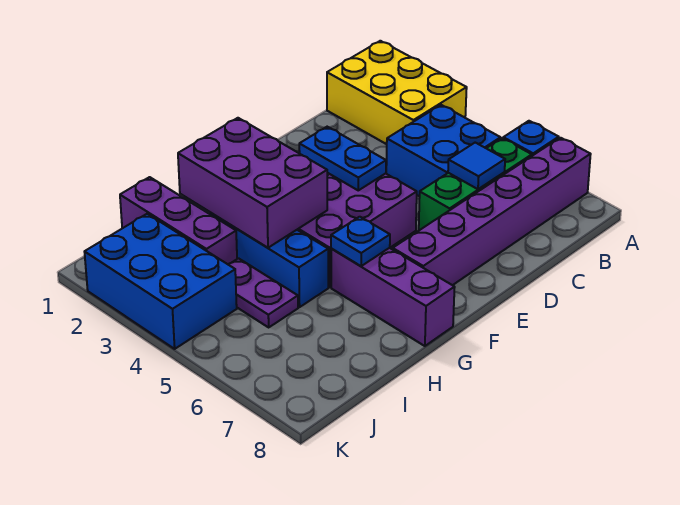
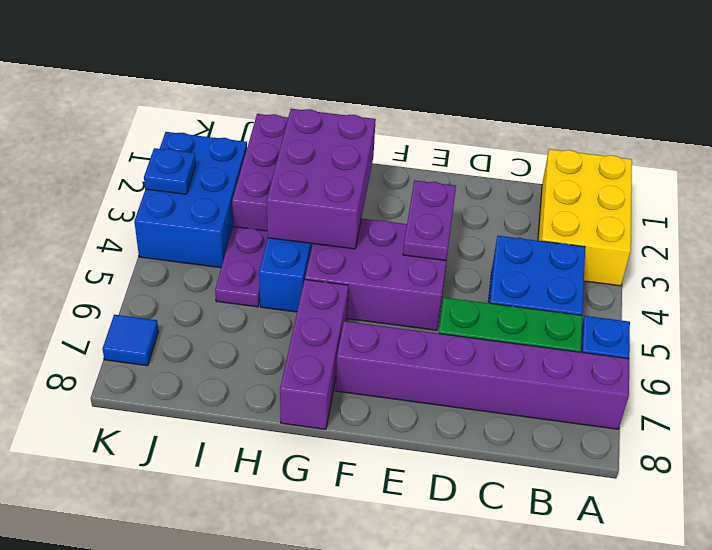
blue 1x1 tile [448,143,505,189] -> blue 1x1 tile moved to [103,315,159,366]
blue 1x2 plate [299,127,386,190] -> purple 1x2 plate [403,180,456,261]
blue 1x1 plate [331,217,390,266] -> blue 1x1 plate moved to [144,148,196,194]

